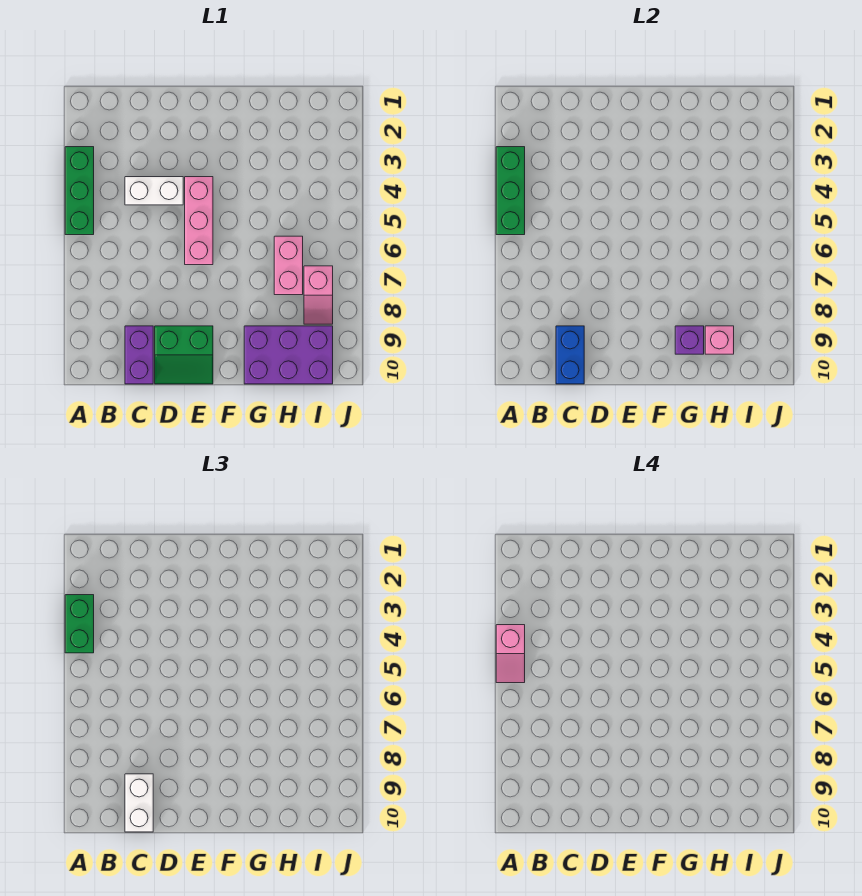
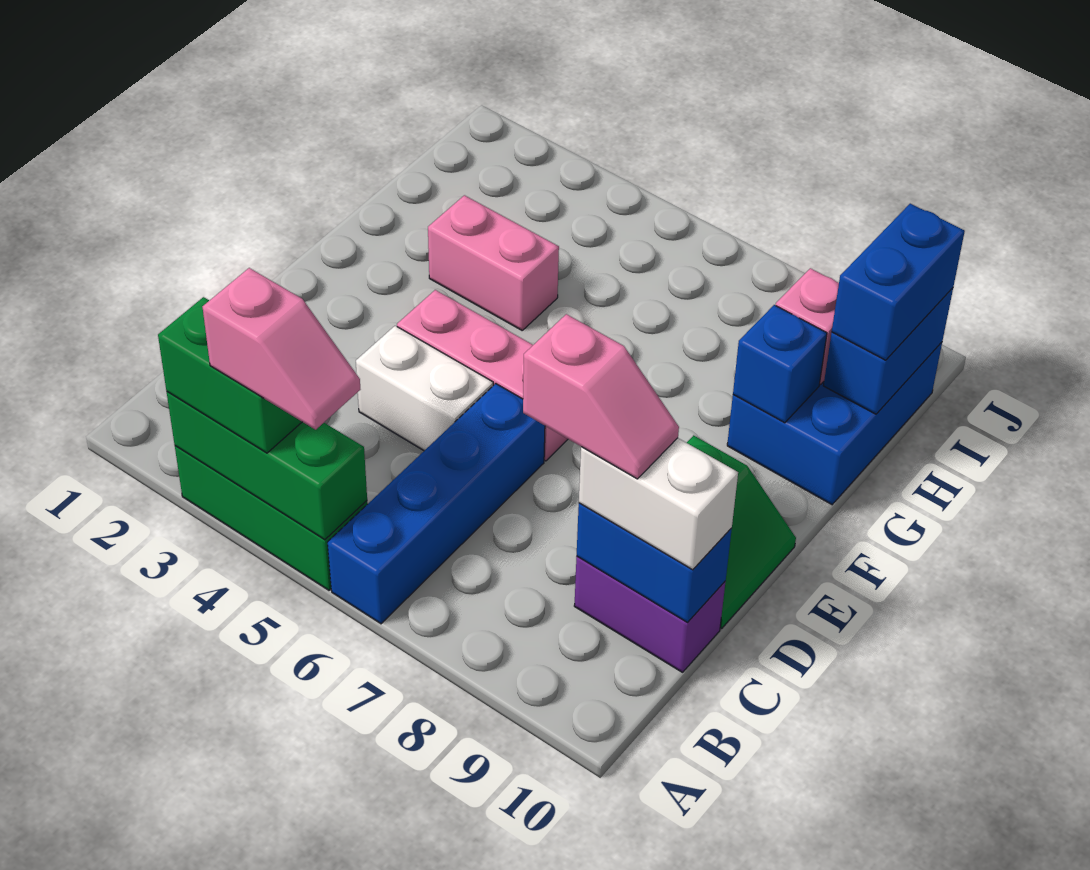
none -> blue 1x4 brick [328,384,545,624]
white 1x2 brick [125,177,183,205] -> white 1x2 brick turned to [356,326,493,451]
purple 2x3 brick [244,326,333,384] -> blue 2x3 brick [727,342,942,505]
purple 1x1 brick [675,326,704,354] -> blue 1x1 brick [733,305,827,423]
pink 1x2 brick [274,236,303,295] -> pink 1x2 brick moved to [428,195,559,330]
none -> blue 1x2 brick [823,288,953,414]
none -> blue 1x2 brick [832,204,965,360]
pink 1x2 slope [304,266,333,324] -> pink 1x2 slope moved to [523,314,679,479]

